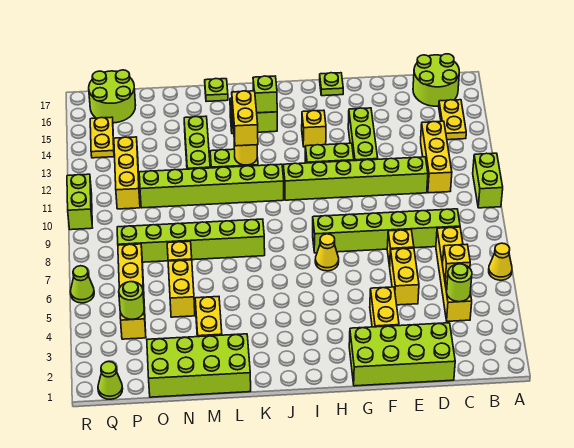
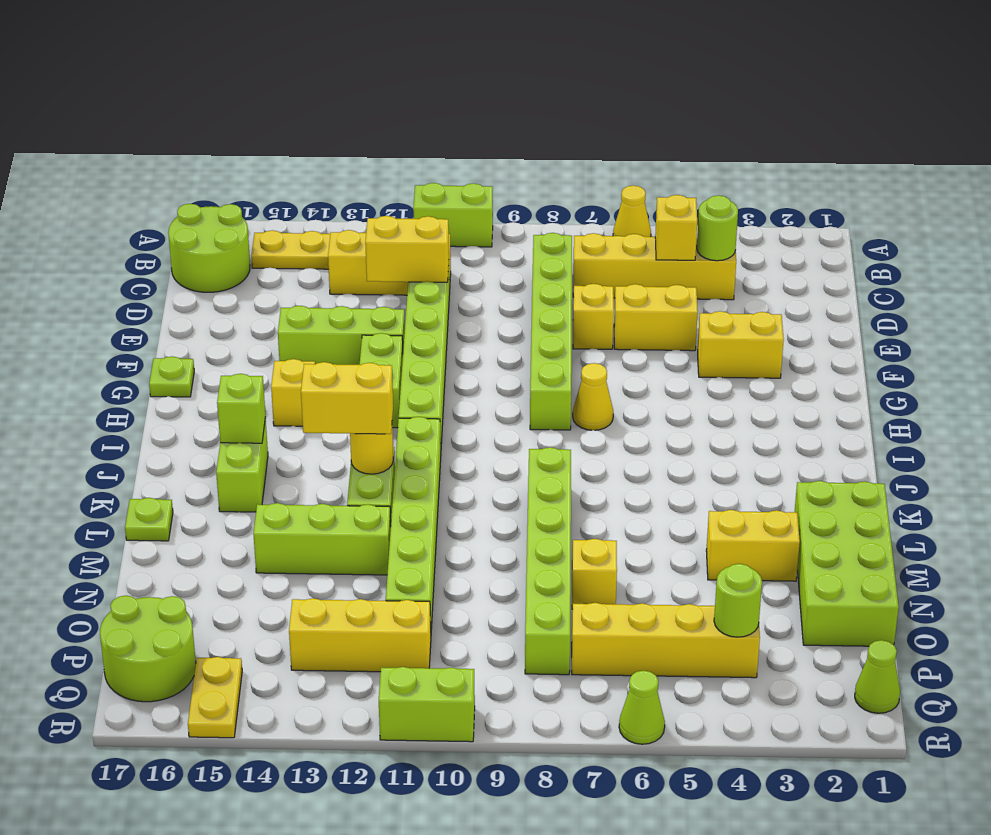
lime 2x4 brick [349,323,455,386] -> none
yellow 1x2 brick [168,260,195,317] -> yellow 1x2 brick moved to [365,216,449,282]
yellow 1x2 plate [90,117,114,158] -> yellow 1x2 plate turned to [188,657,242,738]

